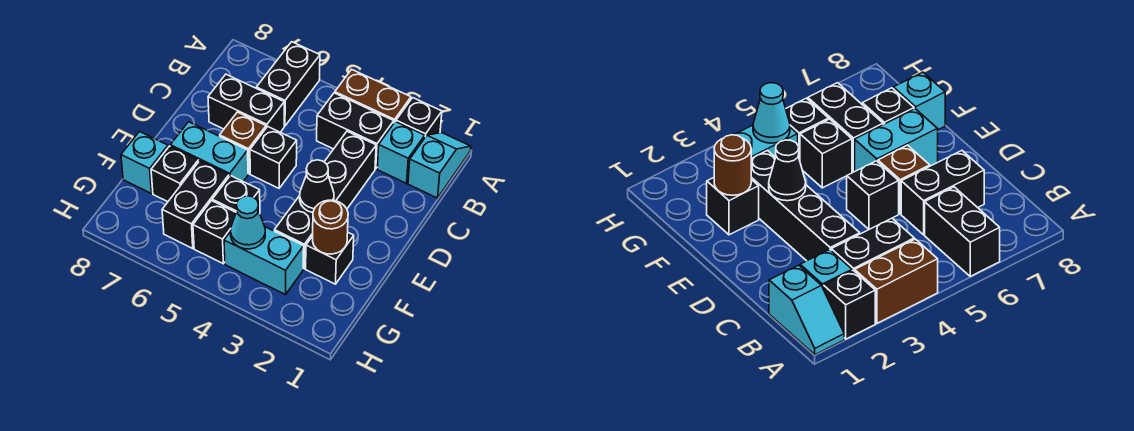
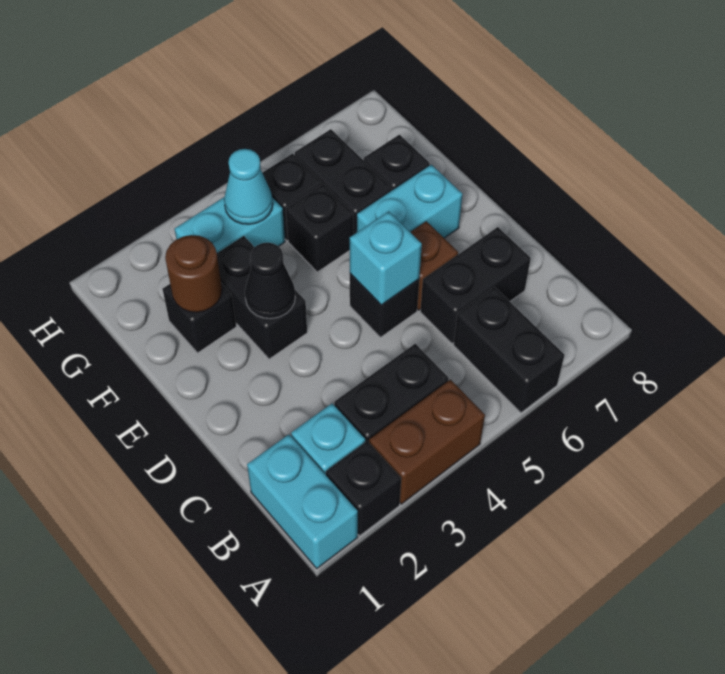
cyan 1x2 slope [408,133,471,198] -> cyan 1x2 brick [247,434,358,568]
black 1x4 brick [274,131,376,269] -> black 1x2 brick [217,236,307,359]
cyan 1x1 brick [121,132,168,193] -> cyan 1x1 brick moved to [350,211,422,305]

